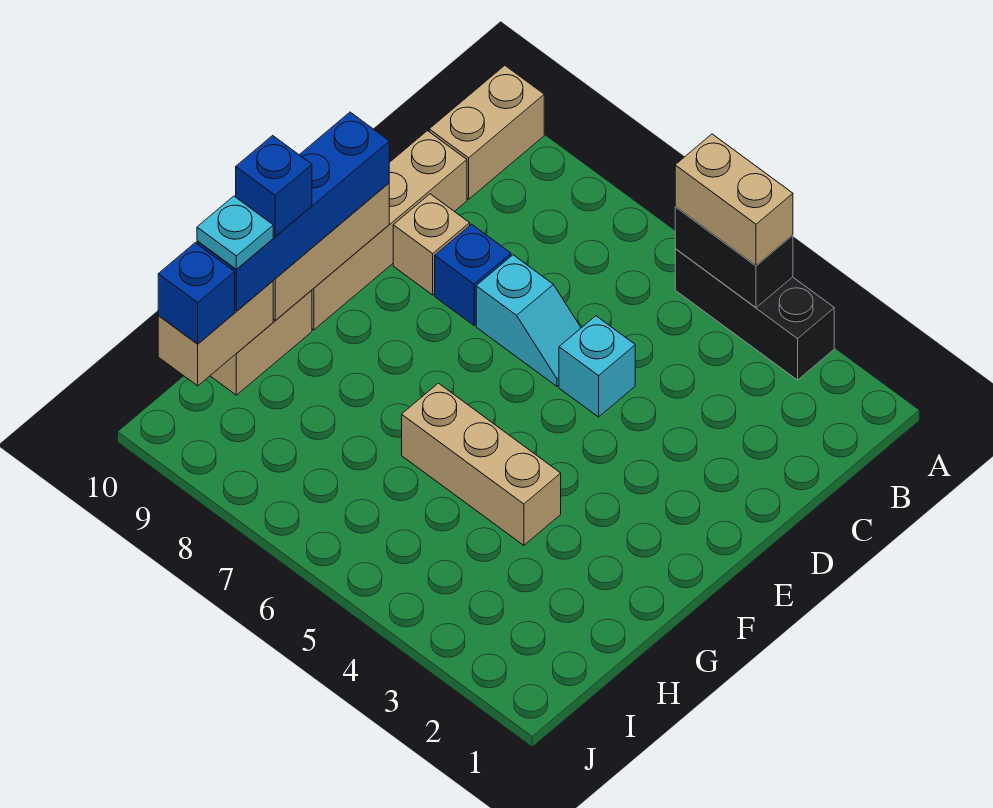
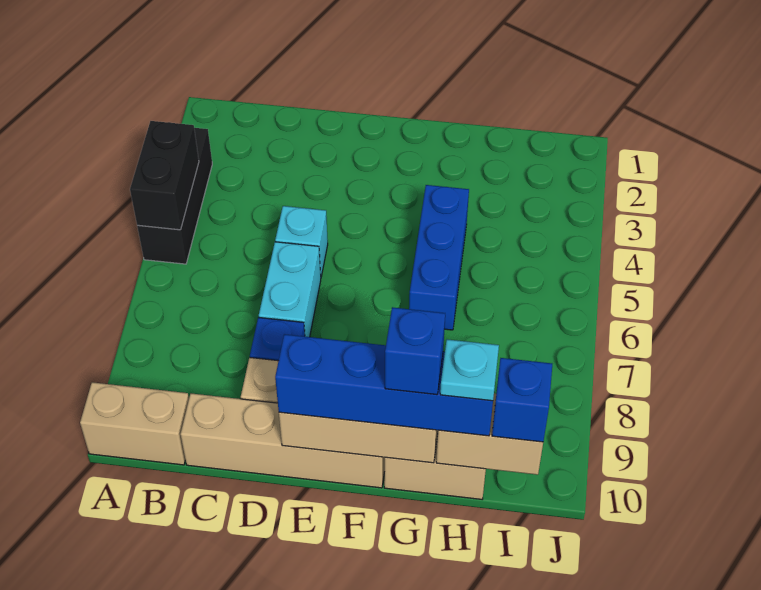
tan 1x2 brick [675,134,793,266] -> none
cyan 1x2 slope [476,255,581,386] -> cyan 1x2 brick [259,242,321,337]
tan 1x3 brick [402,383,561,545] -> blue 1x3 brick [409,185,469,330]

